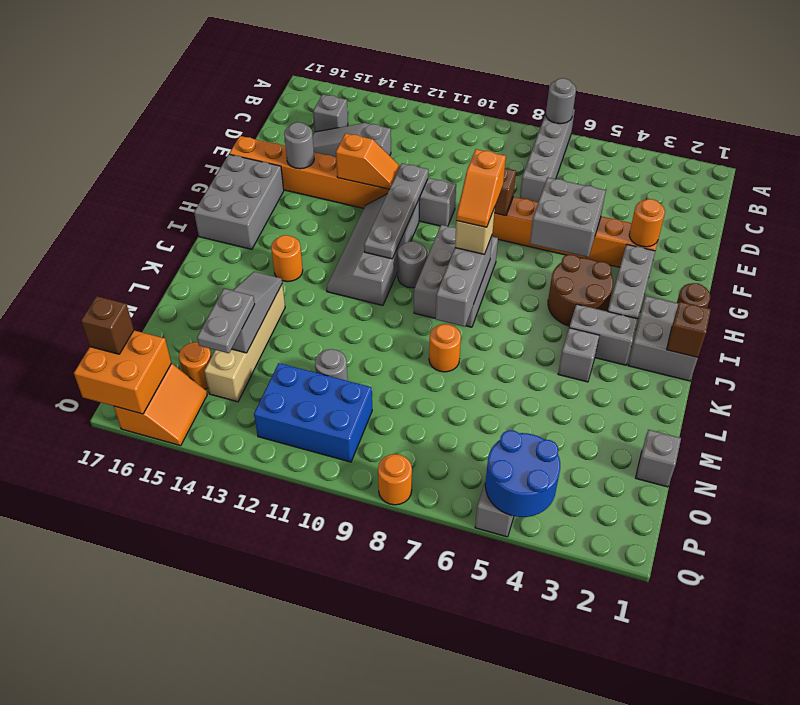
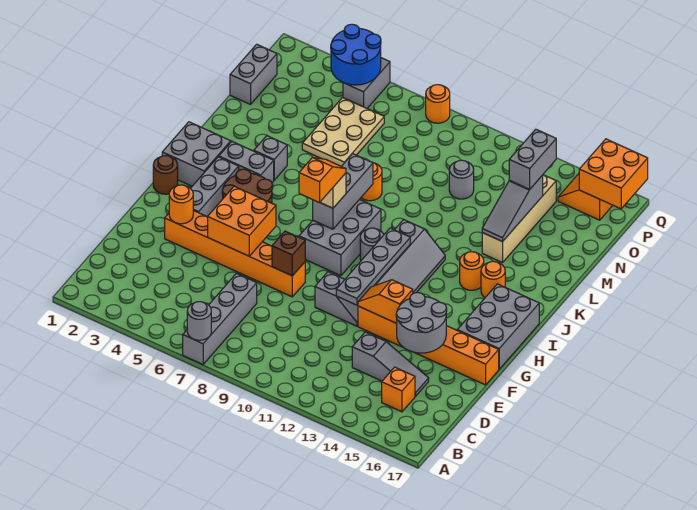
grey 1x1 brick [313,94,348,132] -> orange 1x1 brick [382,367,415,412]
grey 2x2 brick [530,177,606,257] -> orange 2x2 brick [208,186,276,256]
grey 1x1 round brick [284,122,314,169] -> grey 2x2 round brick [396,293,447,353]
brown 1x1 brick [667,302,711,357] -> none
none -> tan 2x3 plate [302,98,384,166]
grey 1x1 brick [636,430,681,487] -> grey 1x2 brick [230,44,277,104]
grey 1x2 plate [197,289,255,353] -> grey 1x2 brick [509,129,556,189]
blue 2x3 brick [254,363,372,462] -> none
orange 1x1 round brick [179,342,211,389] -> orange 1x1 round brick moved to [481,261,505,297]
brown 1x1 brick [81,296,134,354] -> none

